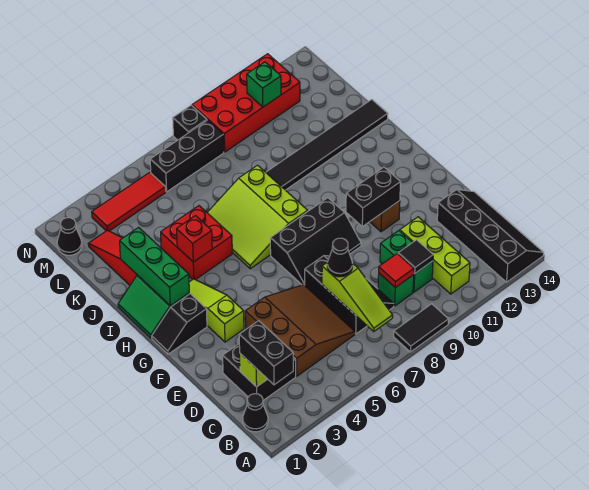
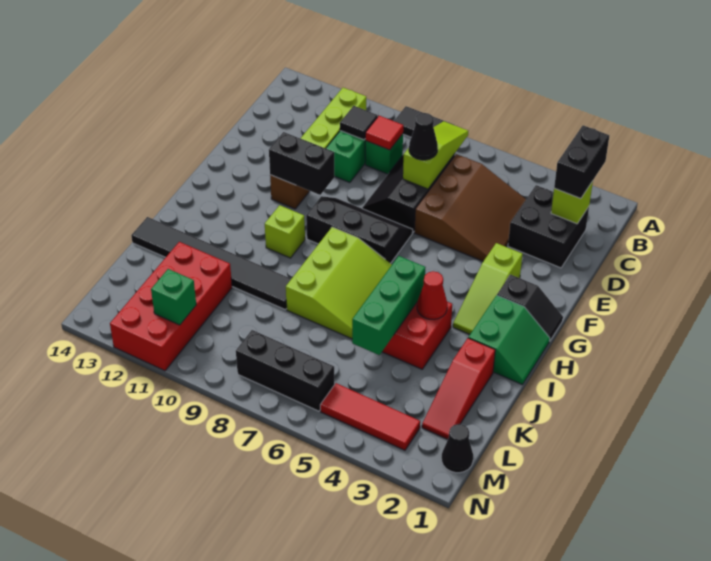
black 2x4 slope [437,190,544,282] -> none
black 1x1 cone [243,394,268,432] -> none
brown 3x3 slope [245,285,355,376] -> brown 3x3 slope turned to [414,154,526,261]
green 1x3 brick [120,227,189,306] -> green 1x3 brick moved to [352,256,426,355]
none -> lime 1x1 brick [265,205,305,258]
red 1x1 brick [177,216,212,262] -> red 1x1 cone [417,271,447,319]
red 2x4 brick [192,54,300,152] -> red 2x4 brick turned to [110,242,232,371]
black 1x1 brick [173,105,207,140] -> none

